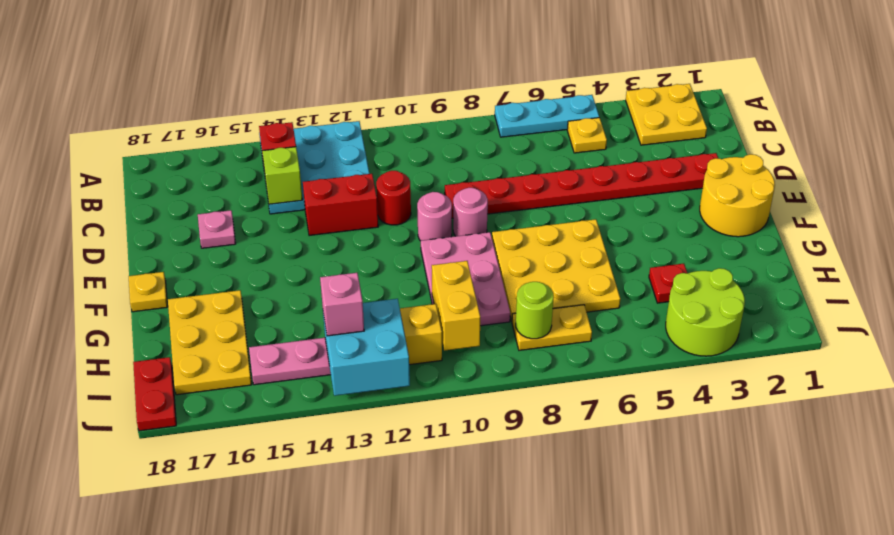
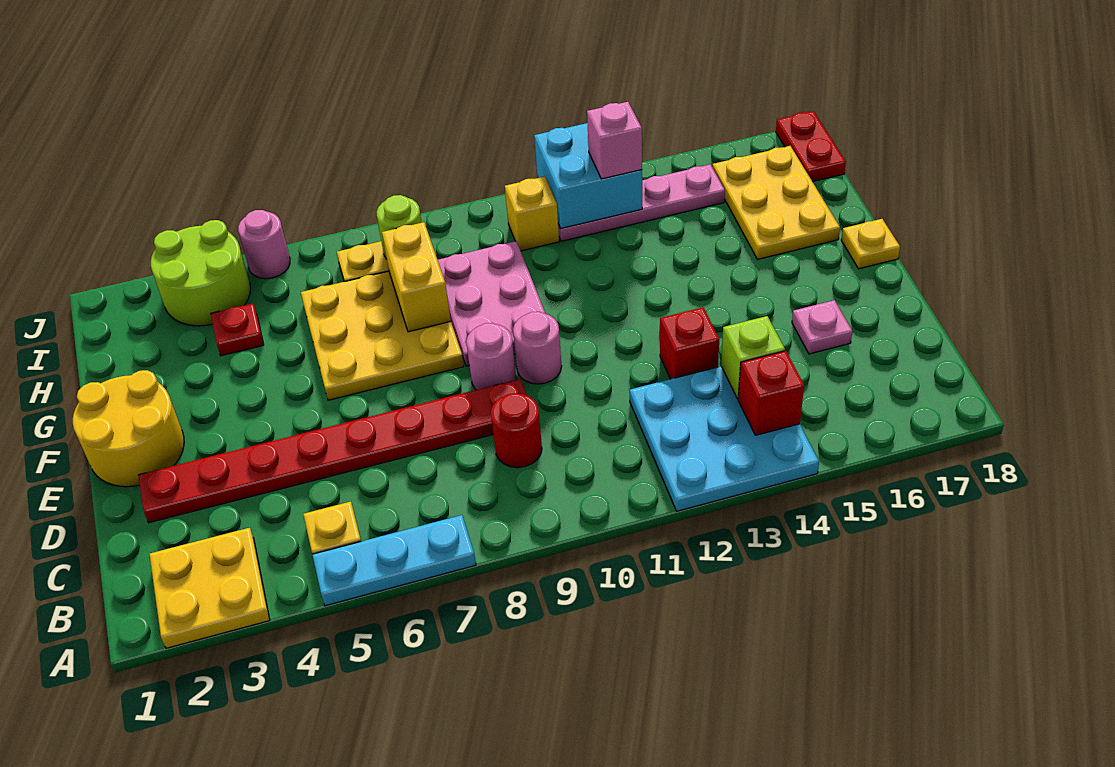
red 1x1 round brick [376,171,411,225] -> red 1x1 round brick moved to [491,393,542,468]
red 1x2 brick [303,174,378,236] -> red 1x1 brick [660,307,719,379]
yellow 1x2 brick [432,261,480,351] -> yellow 1x2 brick moved to [382,222,451,332]
none -> pink 1x1 round brick [238,210,290,279]

